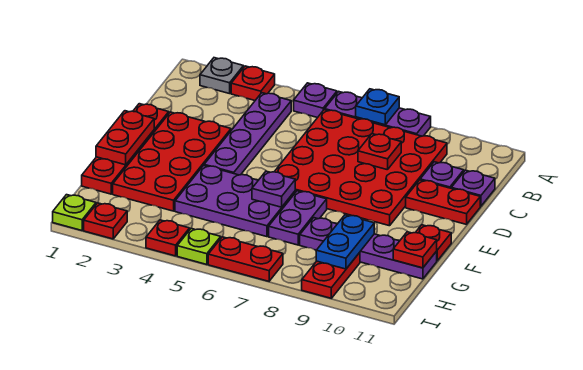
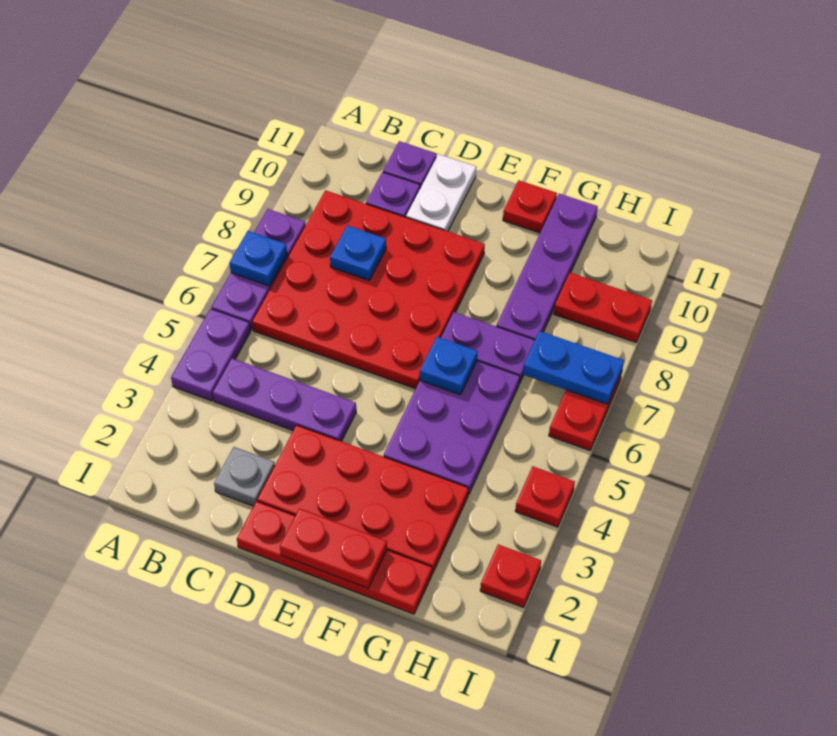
grey 1x1 plate [200,58,244,94] -> grey 1x1 plate moved to [214,447,275,506]
red 1x1 plate [231,66,275,100] -> none
purple 1x1 plate [294,83,337,118] -> purple 1x2 plate [171,309,250,401]
purple 1x4 plate [204,93,291,175] -> purple 1x3 plate [213,358,356,441]
red 1x1 plate [358,134,401,170] -> blue 1x1 plate [330,226,386,280]
red 1x2 plate [406,180,480,224] -> white 1x2 plate [406,154,476,231]
purple 1x1 plate [252,171,295,207] -> blue 1x1 plate [420,337,478,395]
blue 1x2 plate [316,215,374,269] -> blue 1x2 plate moved to [523,331,624,404]
red 1x1 plate [393,232,437,268] -> none
lime 1x1 plate [53,195,96,230] -> none
lime 1x1 plate [177,229,221,265] -> none

